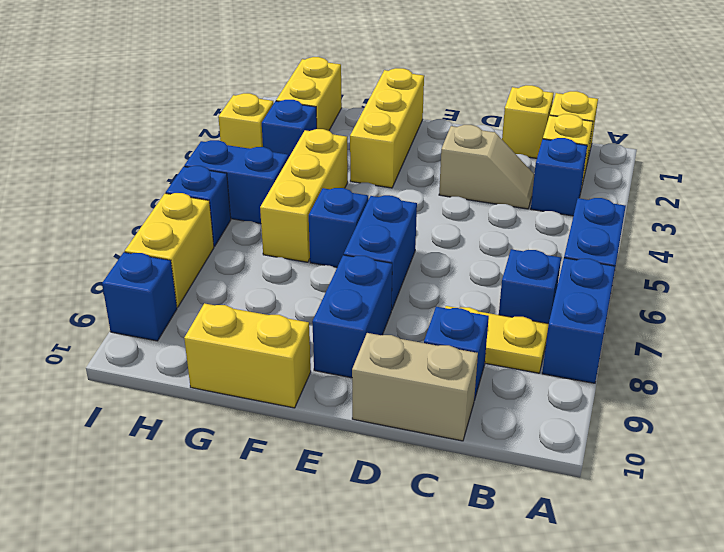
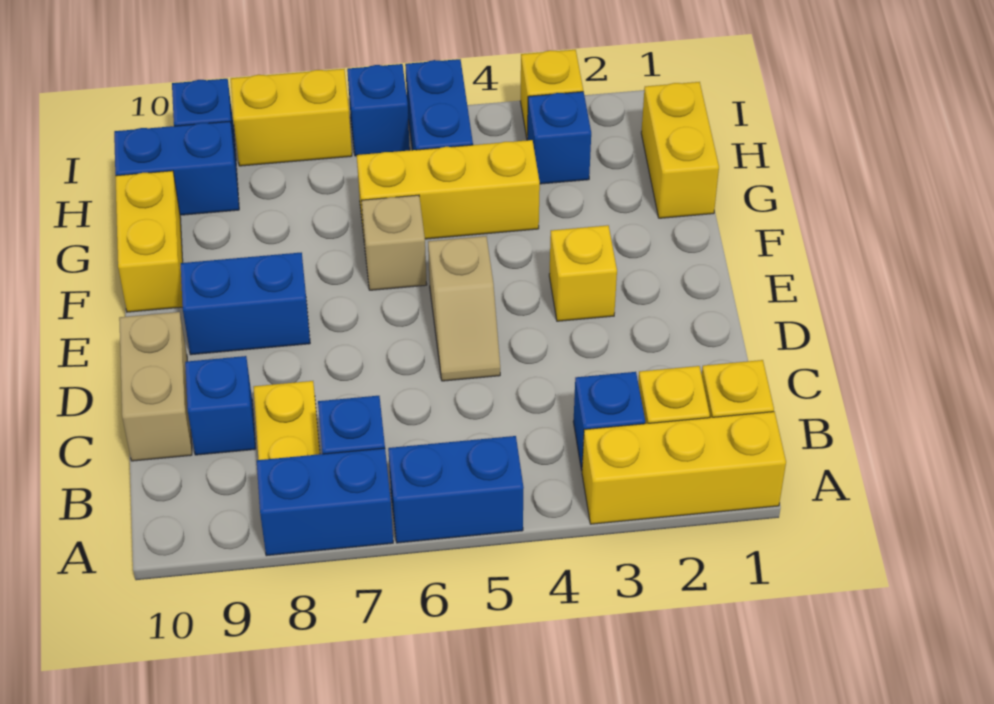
yellow 1x1 brick [502,85,554,158] -> yellow 1x1 brick moved to [549,225,617,321]
tan 1x2 slope [439,125,534,209] -> tan 1x2 slope moved to [428,236,500,381]
blue 1x2 brick [344,195,417,310] -> blue 1x2 brick moved to [114,121,239,215]
yellow 1x3 brick [350,68,424,188] -> yellow 1x3 brick moved to [582,412,786,524]
blue 1x1 brick [309,188,368,267] -> tan 1x1 brick [362,195,427,290]
yellow 1x2 brick [276,57,342,131] -> yellow 1x2 brick turned to [641,82,719,218]

